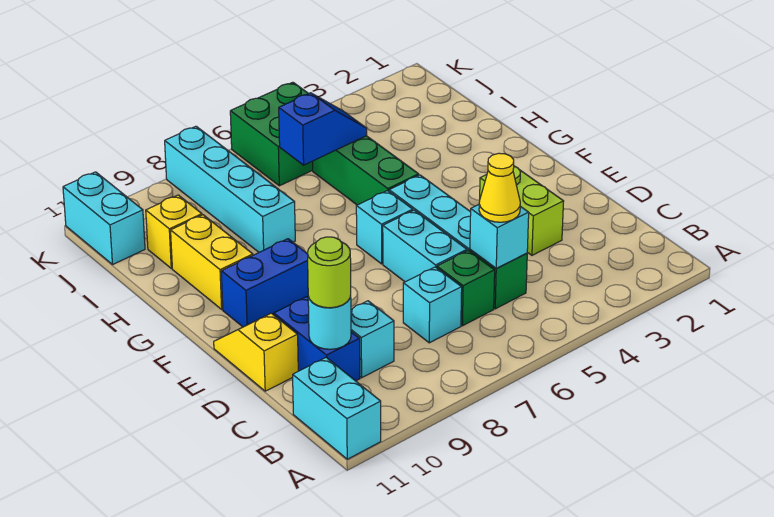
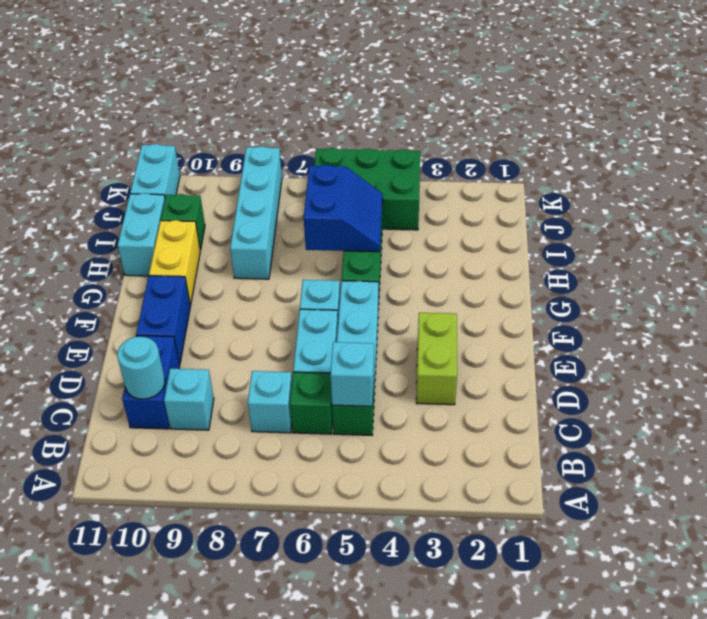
cyan 1x2 brick [293,357,381,459] -> cyan 1x2 brick moved to [118,193,165,276]
yellow 1x1 cone [479,153,520,222] -> none
lime 1x1 round brick [308,237,351,308] -> none
yellow 1x2 slope [214,313,298,391] -> none
blue 1x2 brick [221,239,308,327] -> blue 1x2 brick turned to [136,276,190,364]
blue 1x2 slope [279,93,367,165] -> blue 2x2 slope [304,165,383,252]
yellow 1x1 brick [146,195,202,268] -> green 1x1 brick [161,194,205,250]
green 2x2 brick [230,82,313,186] -> green 2x3 brick [314,148,420,230]

